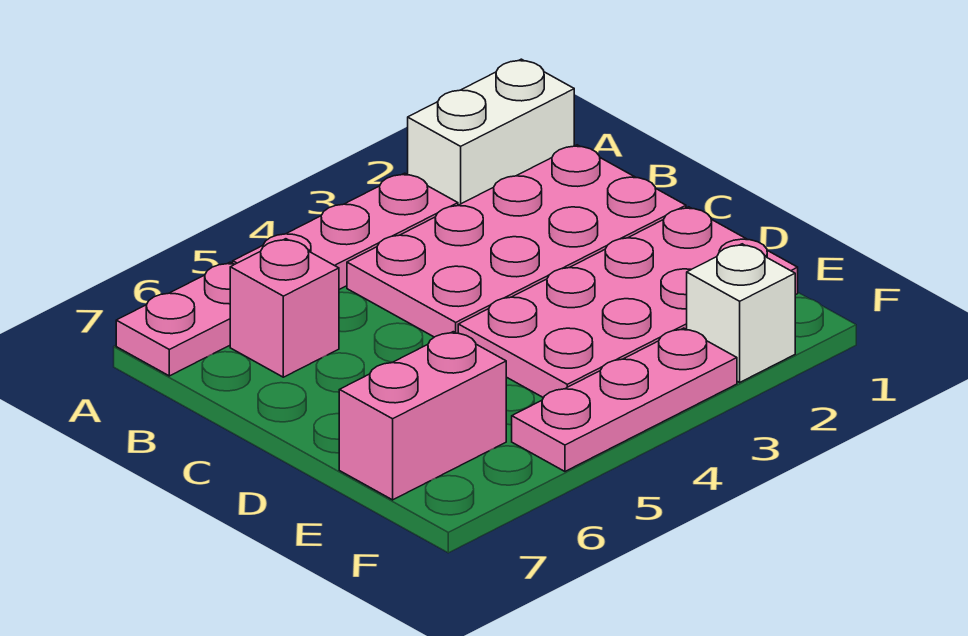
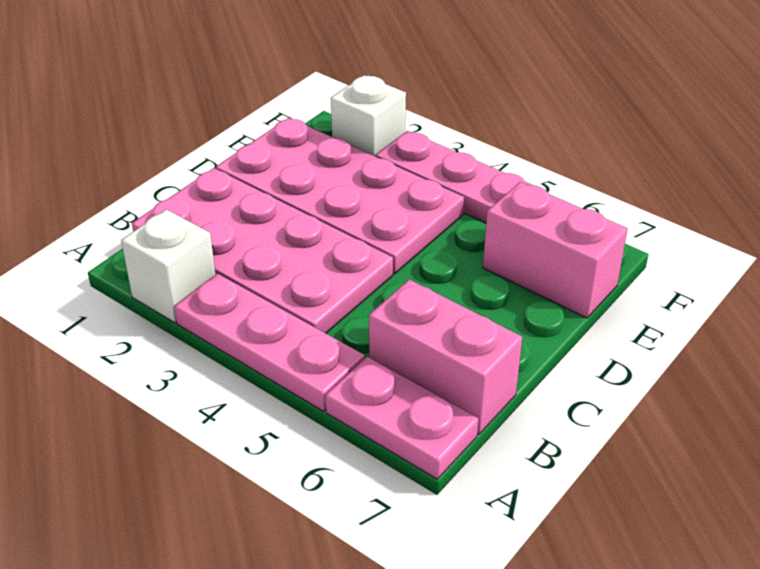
white 1x2 brick [408,59,574,205] -> white 1x1 brick [121,209,216,323]
pink 1x1 brick [230,239,339,377] -> pink 1x2 brick [369,279,522,434]

